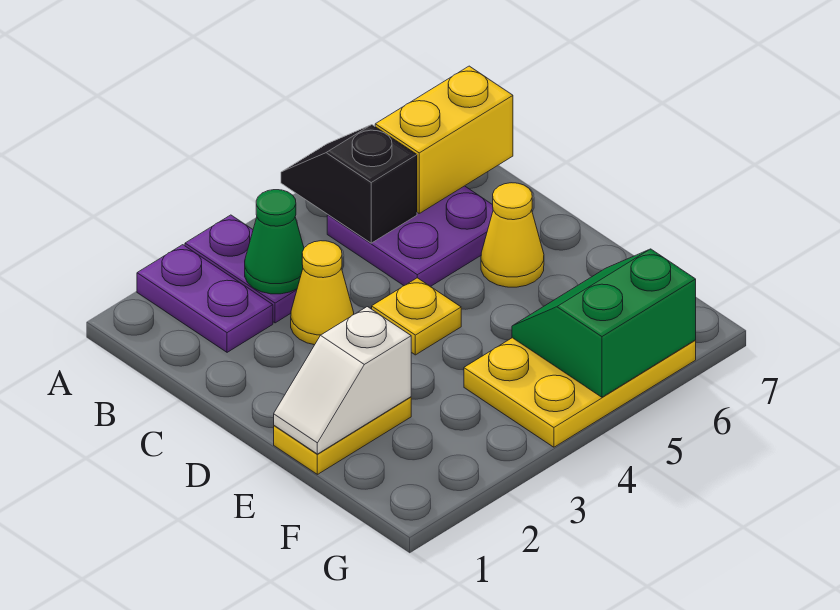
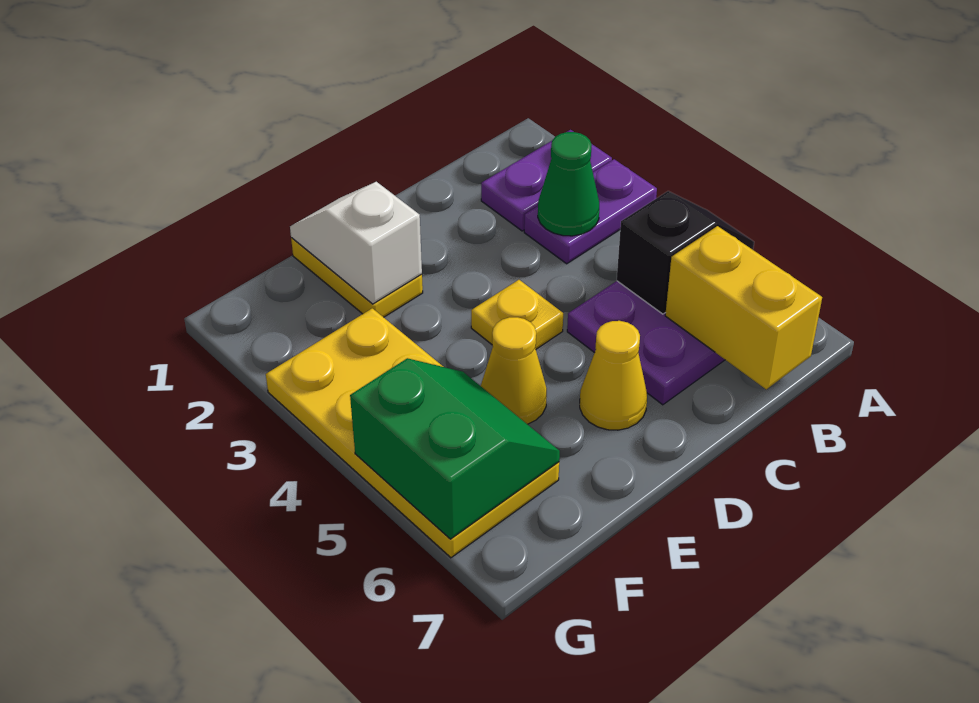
yellow 1x1 cone [291,241,354,345] -> yellow 1x1 cone moved to [481,317,547,424]
yellow 2x3 plate [464,338,696,447] -> yellow 2x4 plate [266,308,559,558]

